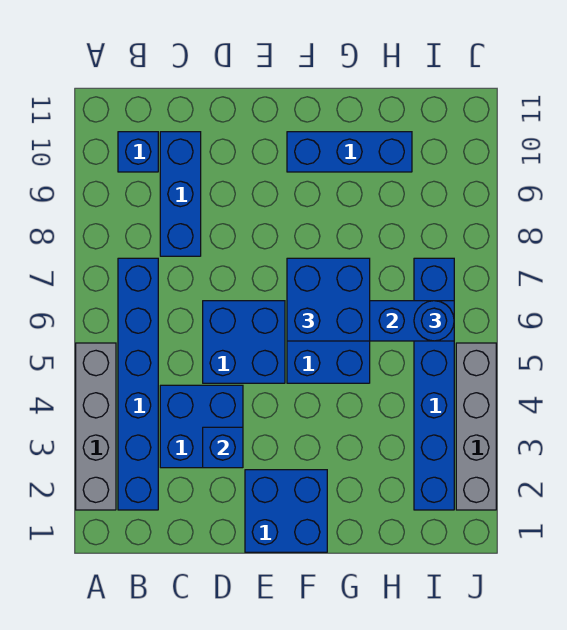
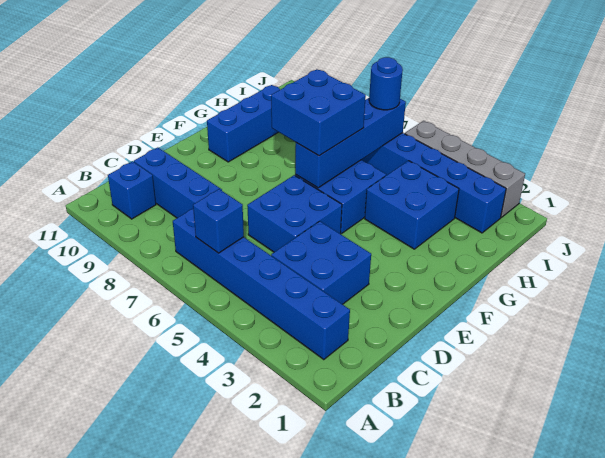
grey 1x4 brick [76,343,116,510] -> none
blue 1x1 brick [203,427,243,468] -> blue 1x1 brick moved to [193,189,244,253]
blue 2x2 brick [245,470,327,552] -> blue 2x2 brick moved to [365,161,459,249]

